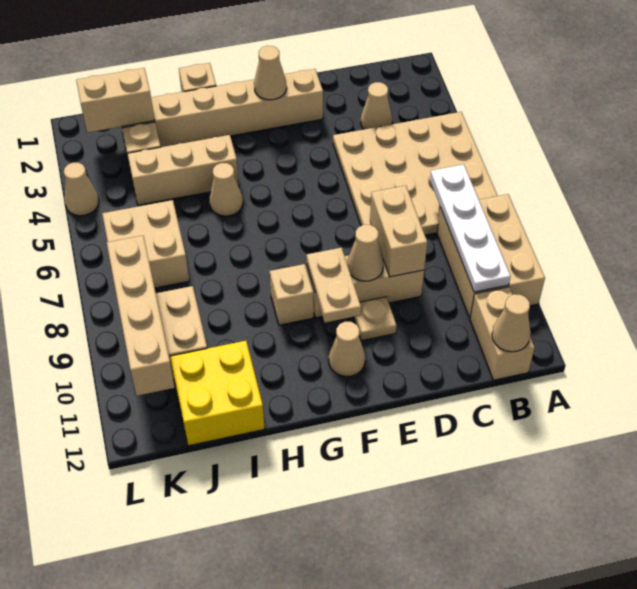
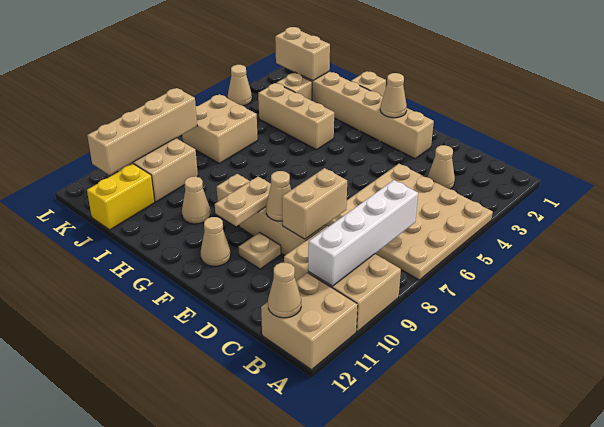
tan 2x3 brick [437,194,545,318] -> tan 2x3 brick turned to [284,226,401,332]
white 1x4 plate [430,164,511,292] -> white 1x4 brick [308,180,418,286]
tan 1x2 brick [470,287,535,380] -> tan 2x2 brick [261,273,358,370]
tan 1x1 cone [209,163,243,216] -> tan 1x1 cone moved to [182,176,210,224]
yellow 2x2 brick [170,341,265,446] -> yellow 1x2 brick [87,164,155,230]

